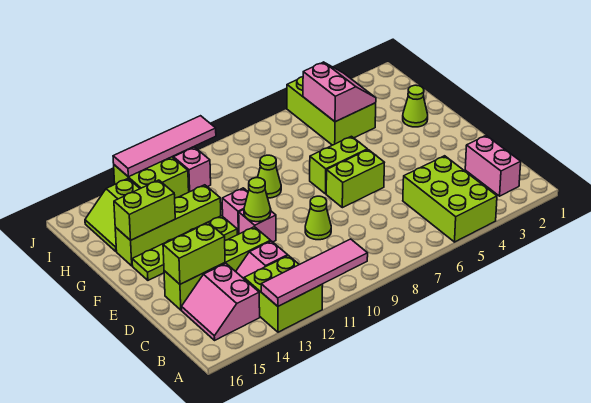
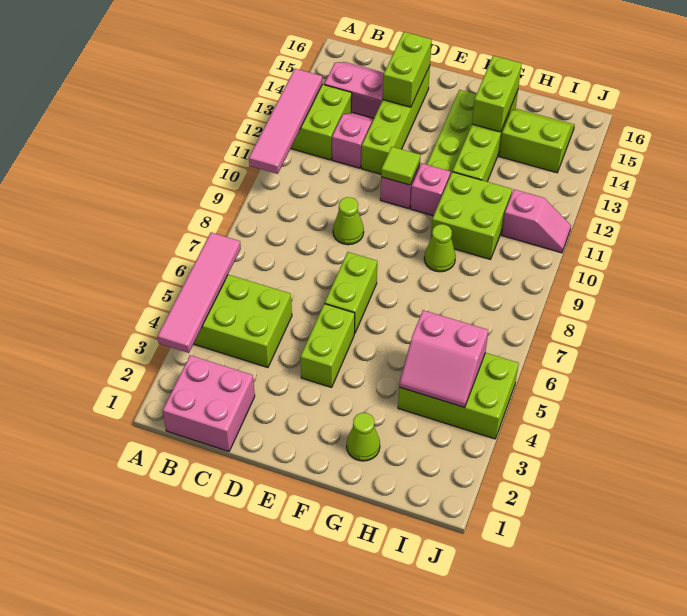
pink 1x2 brick [465,136,521,196] -> pink 2x2 brick [163,355,255,452]
lime 1x1 cone [244,178,271,222] -> lime 1x1 tile [381,147,420,185]
lime 1x2 brick [310,136,367,194] -> lime 1x2 brick moved to [300,304,355,387]
lime 2x2 brick [114,157,189,198] -> lime 2x2 brick moved to [431,172,512,259]
pink 1x4 tile [113,116,216,177] -> pink 1x4 tile moved to [157,232,241,353]

